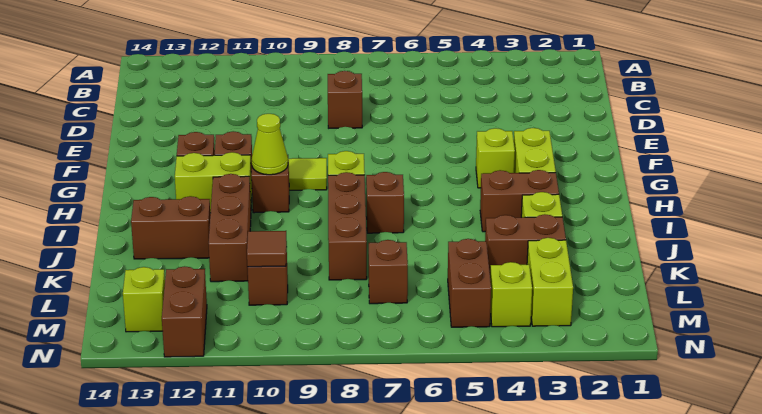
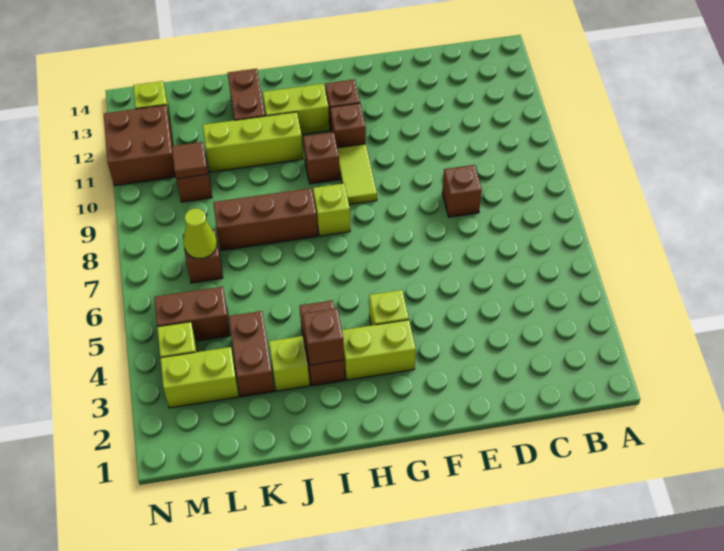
lime 1x1 cone [252,114,288,175] -> lime 1x1 cone moved to [183,208,217,258]
lime 1x2 brick [175,152,252,213] -> lime 1x2 brick turned to [263,84,329,134]
brown 1x1 brick [366,172,404,233] -> brown 1x1 brick moved to [303,308,344,365]
brown 1x3 brick [209,174,251,282] -> lime 1x3 brick [203,112,303,172]
brown 1x2 brick [162,266,207,357] -> brown 2x2 brick [104,105,176,186]

